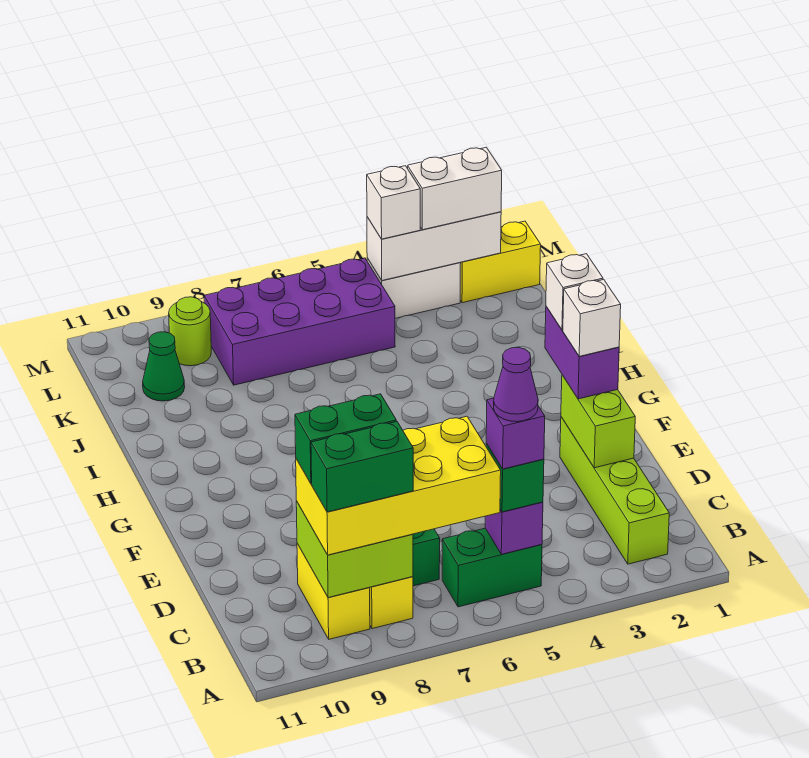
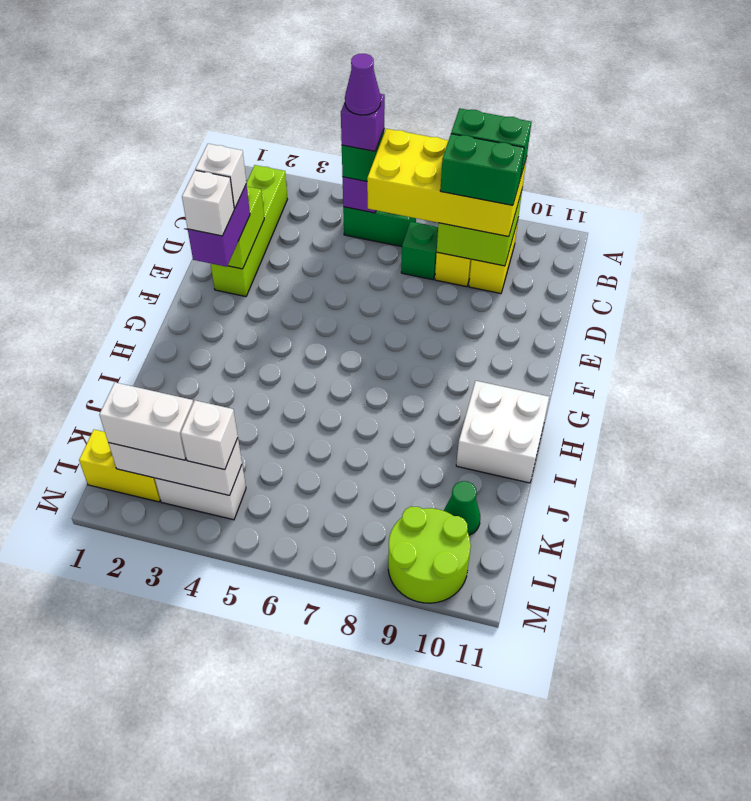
none -> white 2x2 brick [456,381,549,483]
purple 2x4 brick [204,258,395,385] -> none
lime 1x1 round brick [169,297,211,366] -> lime 2x2 round brick [388,507,471,603]

